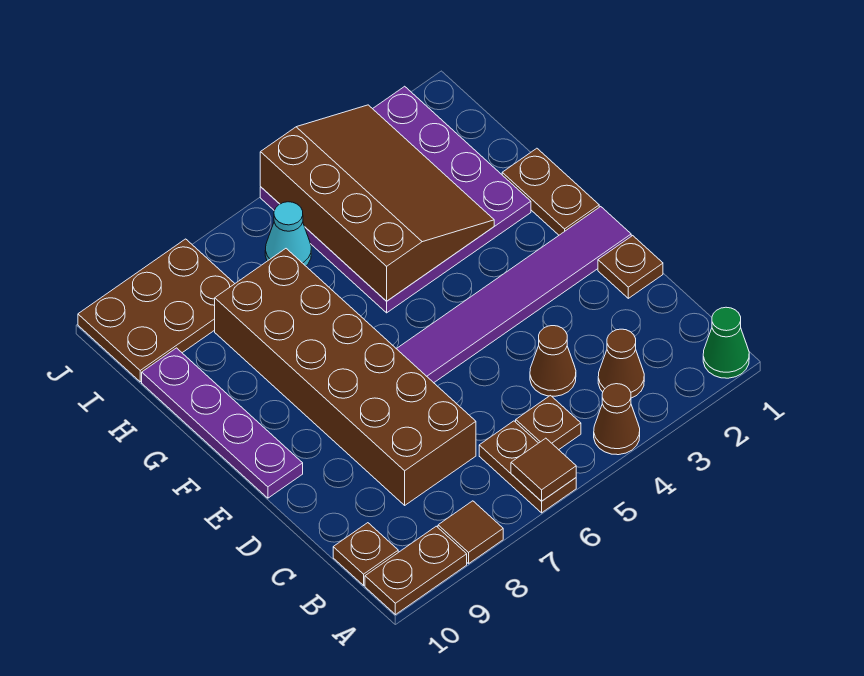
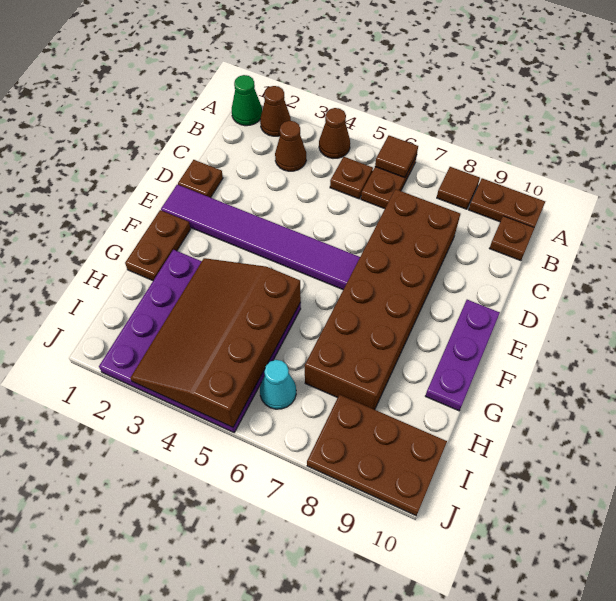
brown 1x1 cone [530,326,576,396] -> brown 1x1 cone moved to [260,86,291,136]
purple 1x4 plate [142,348,303,498] -> purple 1x3 plate [426,300,500,411]

